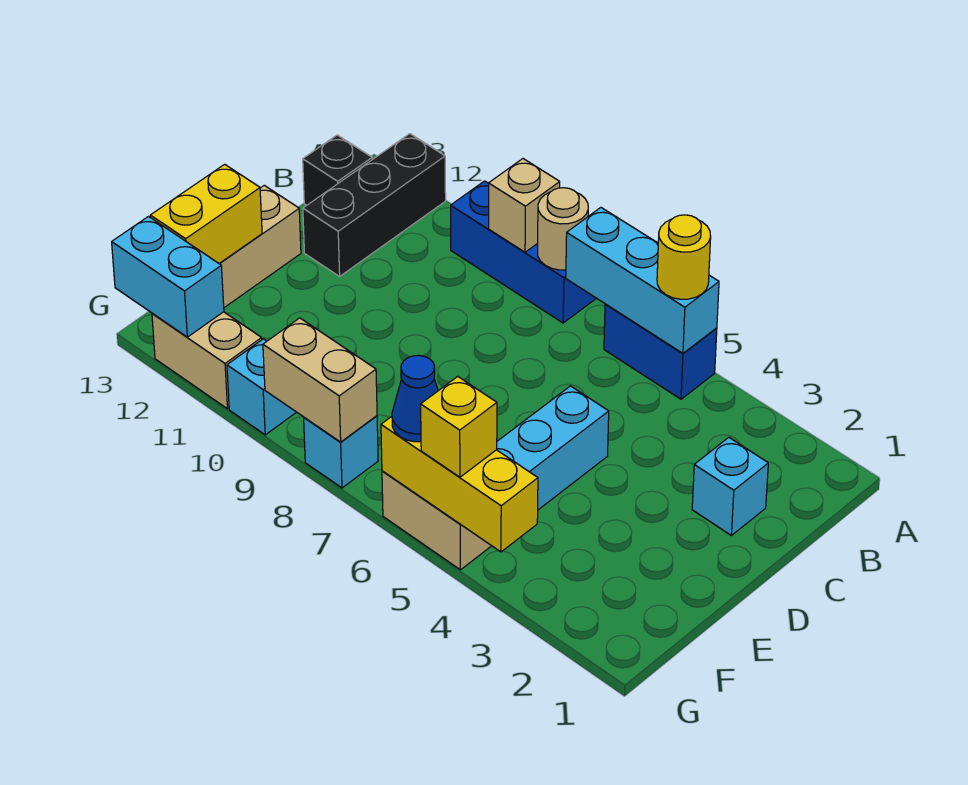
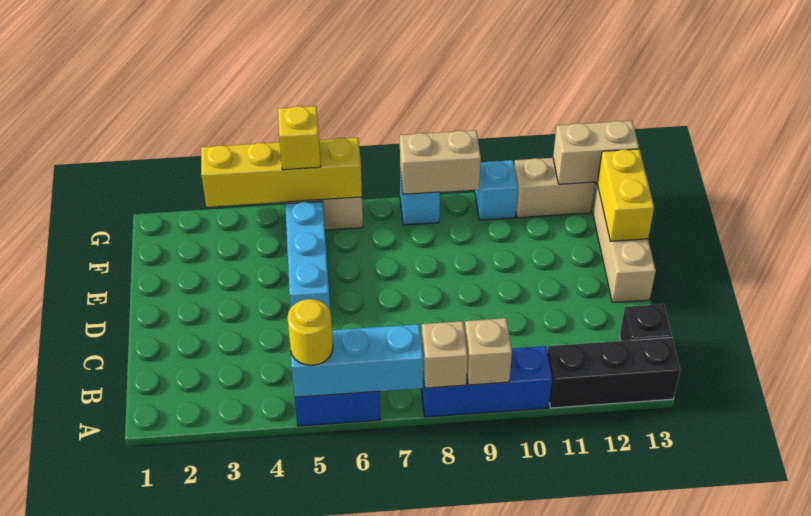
tan 1x1 round brick [538,188,588,270] -> tan 1x1 brick [421,321,468,388]
black 1x3 brick [303,134,446,276] -> black 1x3 brick turned to [547,337,680,408]
cyan 1x1 brick [692,438,768,535] -> none
yellow 1x3 brick [381,417,538,552] -> yellow 1x4 brick [201,138,362,207]
blue 1x1 cone [392,356,438,442] -> none
cyan 1x2 brick [112,217,224,337] -> tan 1x2 brick [553,121,639,184]

